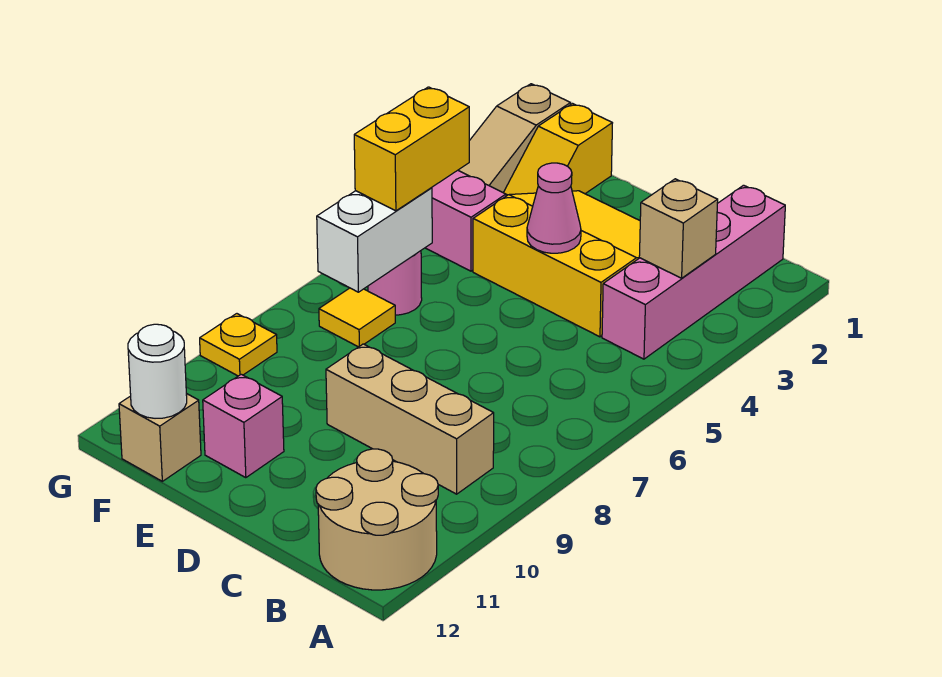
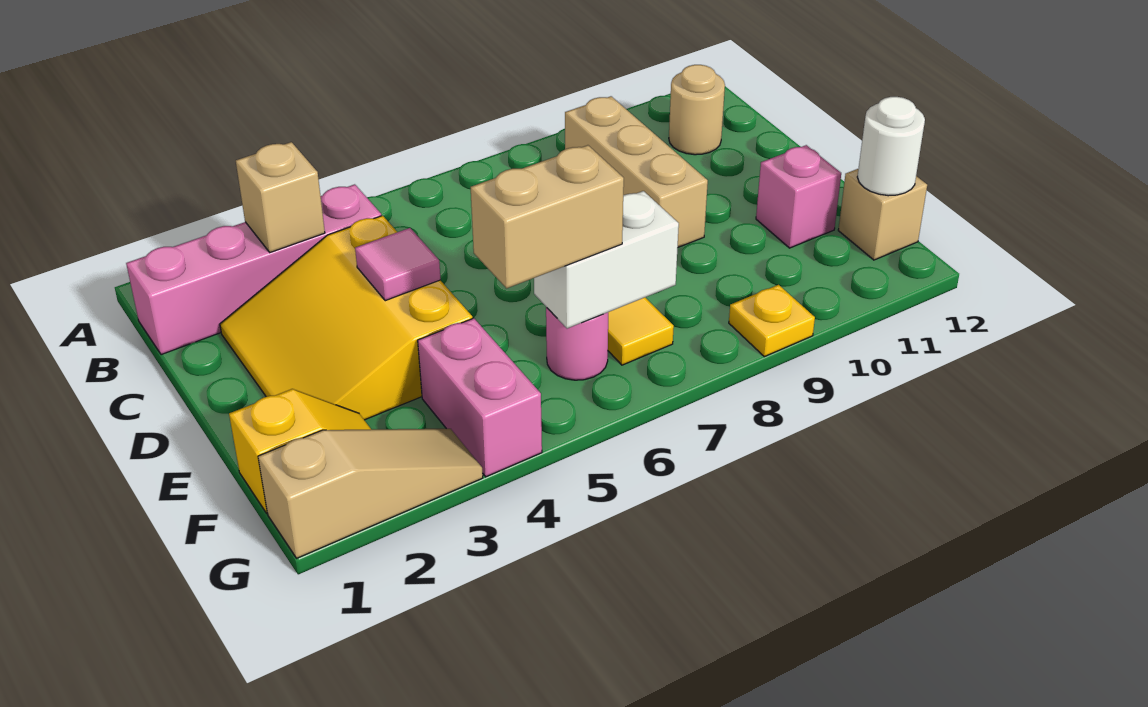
tan 2x2 round brick [316,449,438,590] -> tan 1x1 round brick [669,65,725,155]
pink 1x1 cone [527,163,581,253] -> pink 1x1 tile [355,228,441,301]
yellow 1x2 brick [354,87,469,211] -> tan 1x2 brick [471,145,624,288]

